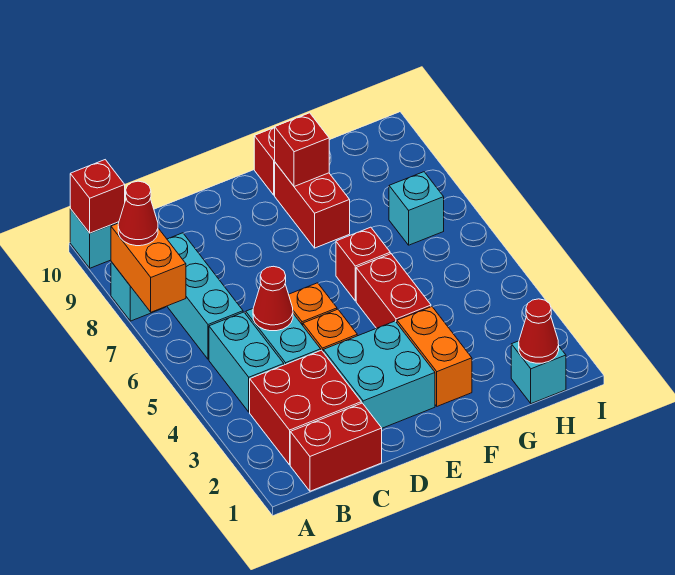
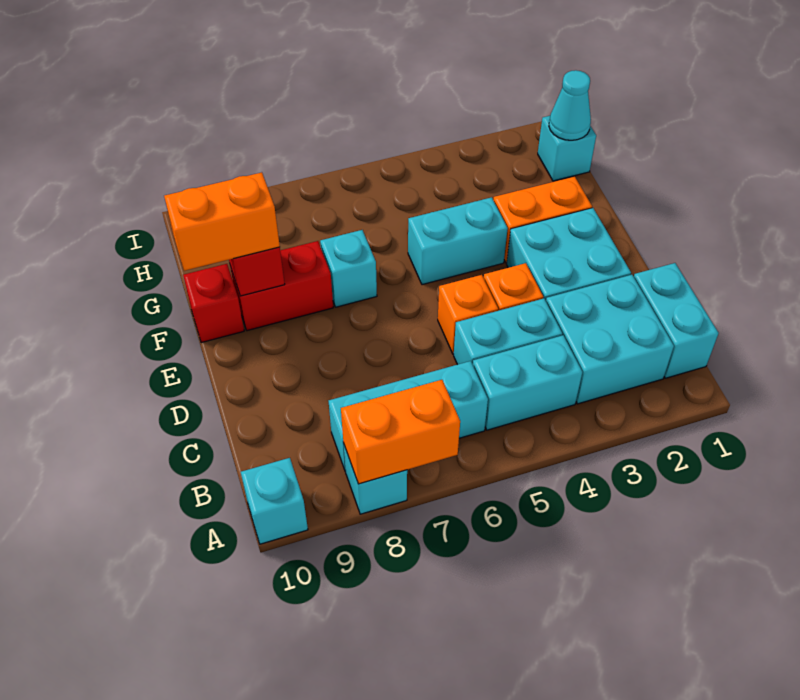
red 1x1 cone [118,181,158,246] -> none
red 1x1 brick [70,160,125,233] -> none
red 1x2 brick [290,403,382,491] -> cyan 1x2 brick [634,263,719,378]
red 2x2 brick [250,350,361,465] -> cyan 2x2 brick [546,275,674,404]
red 1x1 cone [253,266,293,331] -> none
red 1x2 brick [356,254,431,328] -> cyan 1x2 brick [408,197,508,285]
red 1x1 brick [336,227,390,301] -> none
none -> orange 1x2 brick [164,172,280,271]
red 1x1 cone [519,299,559,363] -> cyan 1x1 cone [549,70,591,140]
cyan 1x1 brick [389,172,444,245] -> cyan 1x1 brick moved to [320,230,377,307]

